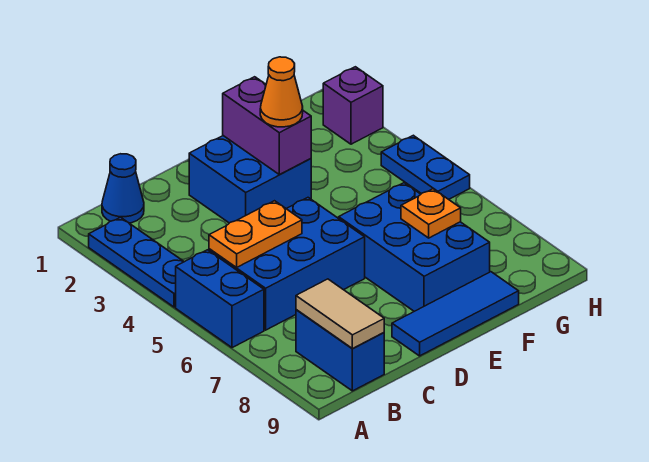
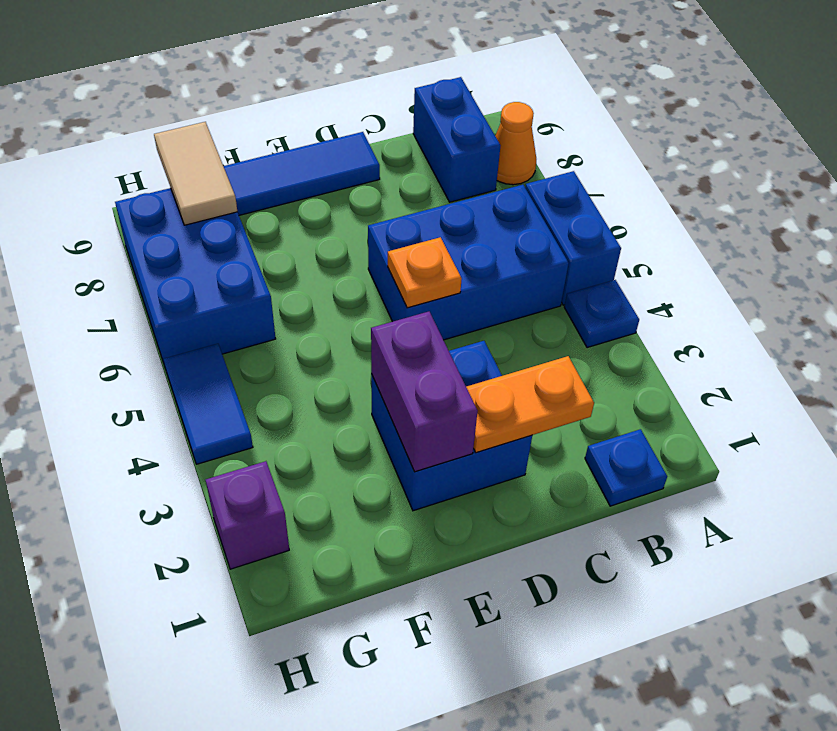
blue 1x3 plate [89,217,184,307] -> blue 1x1 plate [564,280,639,348]
blue 1x1 cone [102,154,144,223] -> blue 1x1 plate [585,429,667,506]
orange 1x2 plate [209,201,302,268] -> orange 1x2 plate moved to [466,356,594,453]
tan 1x2 tile [296,279,384,349] -> tan 1x2 tile moved to [154,122,237,225]
orange 1x1 cone [260,57,303,127] -> orange 1x1 cone moved to [496,102,536,185]
blue 2x3 brick [339,183,490,311] -> blue 2x3 brick moved to [115,188,276,369]
orange 1x1 plate [401,189,461,238] -> orange 1x1 plate moved to [388,237,462,308]
blue 1x2 plate [381,135,470,199] -> blue 1x2 tile [163,344,253,464]

